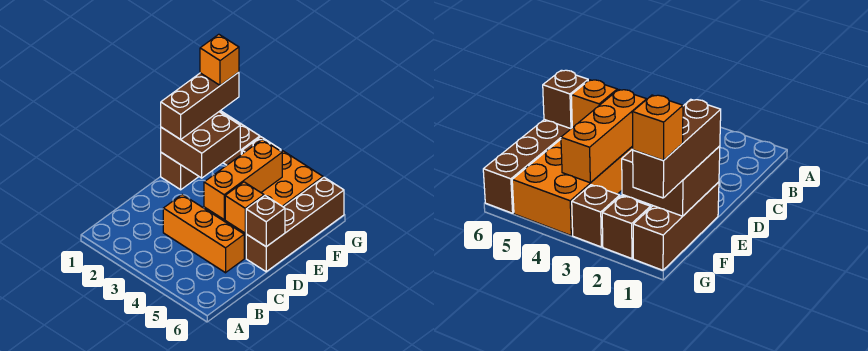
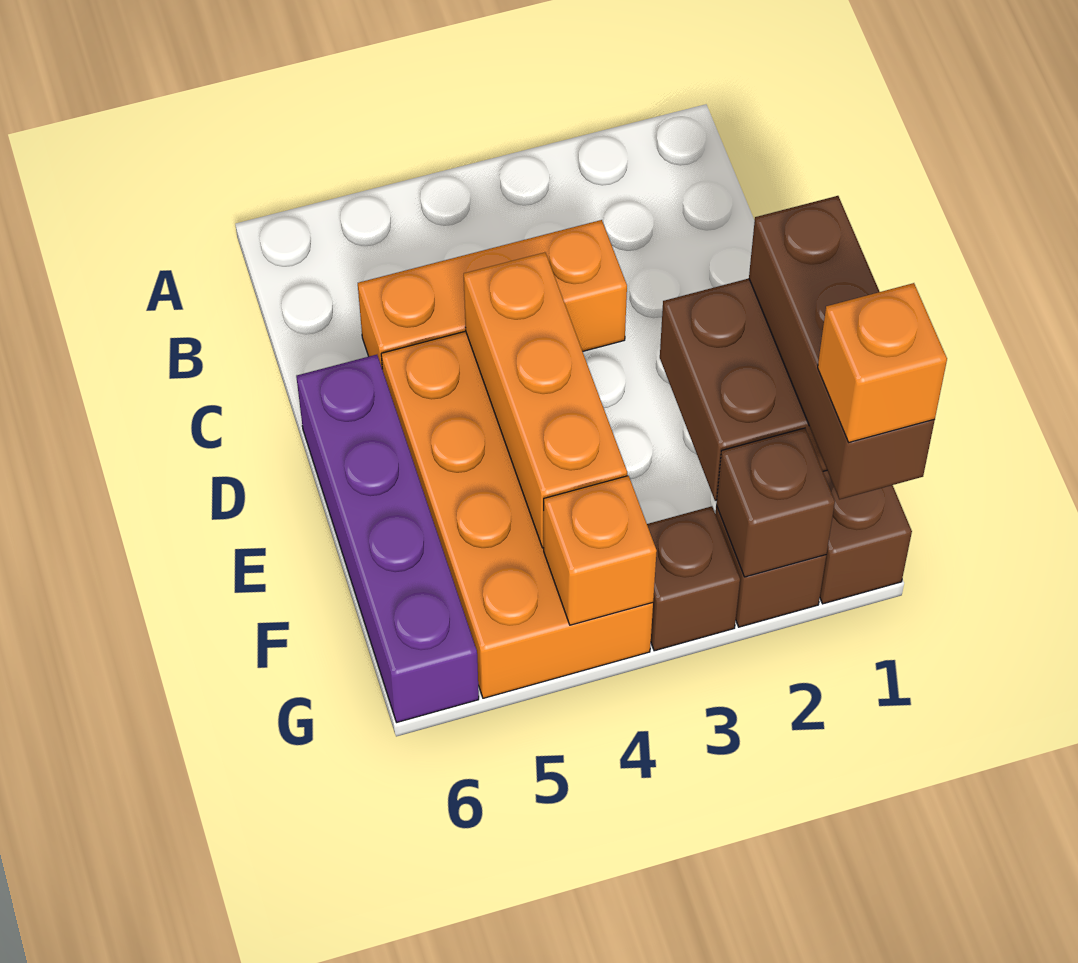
orange 1x1 brick [225,182,264,233] -> orange 1x1 brick moved to [544,476,657,625]
brown 1x4 brick [246,177,344,272] -> purple 1x4 brick [296,355,479,722]
brown 1x1 brick [246,196,285,247] -> brown 1x1 brick moved to [716,428,835,577]

